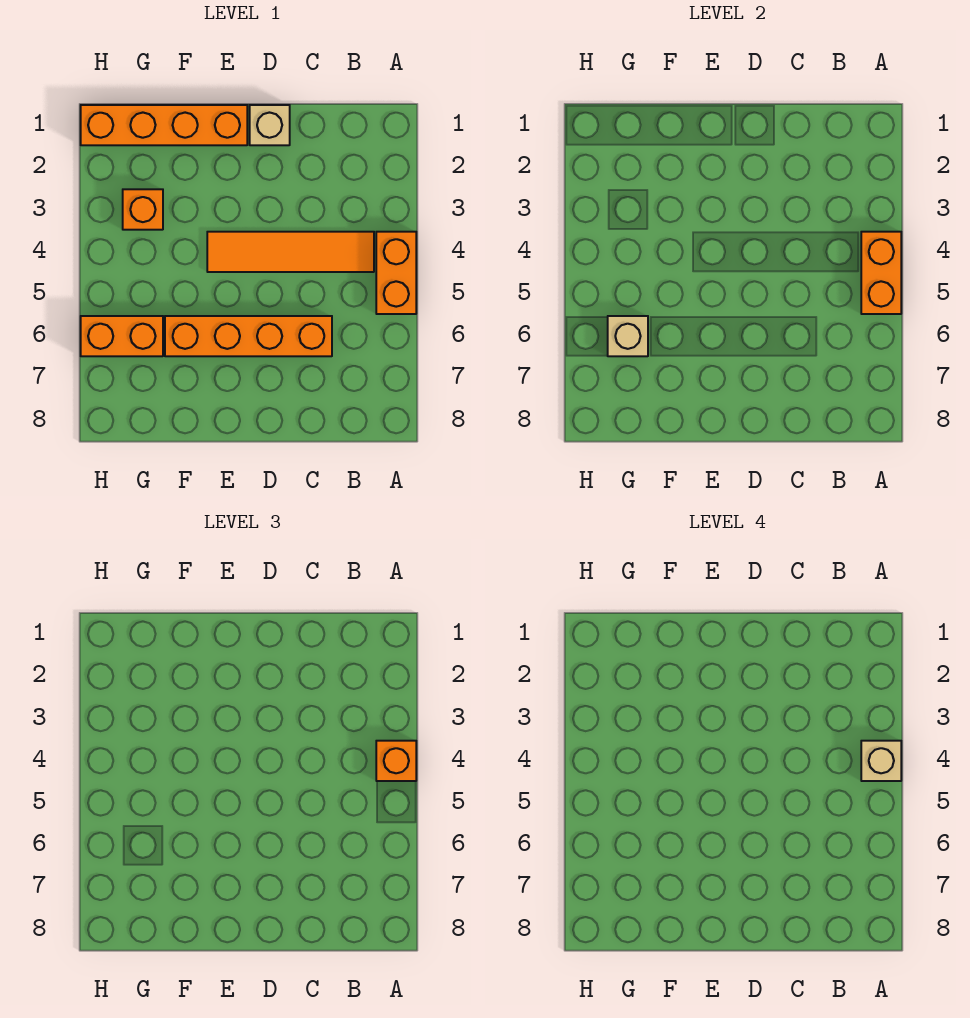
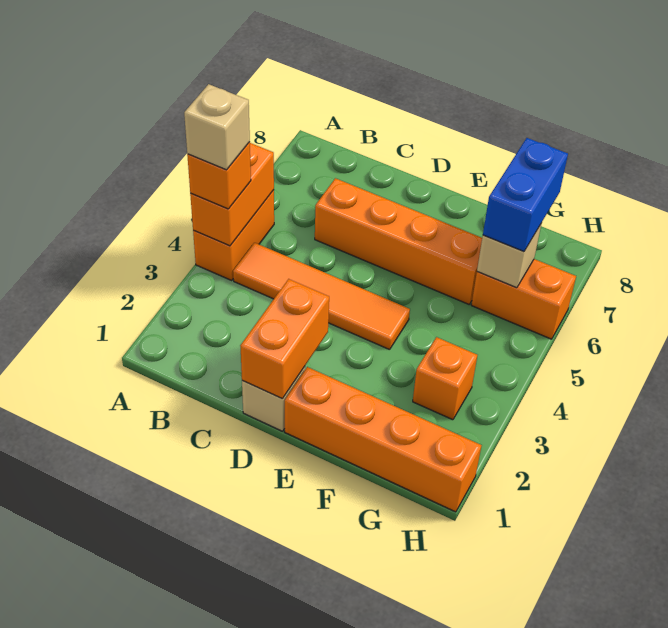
none -> orange 1x2 brick [240,279,329,399]
none -> blue 1x2 brick [483,138,568,251]

